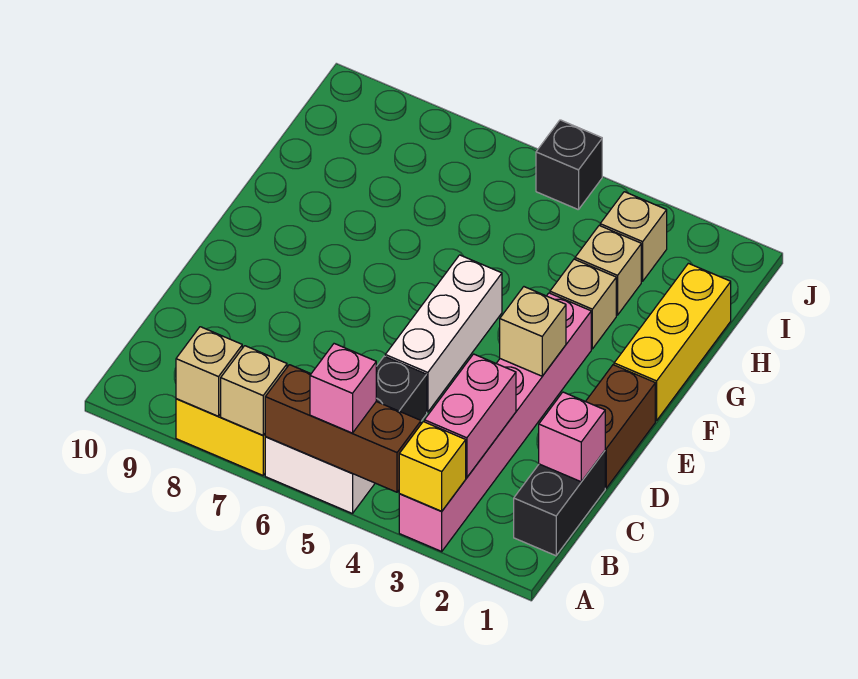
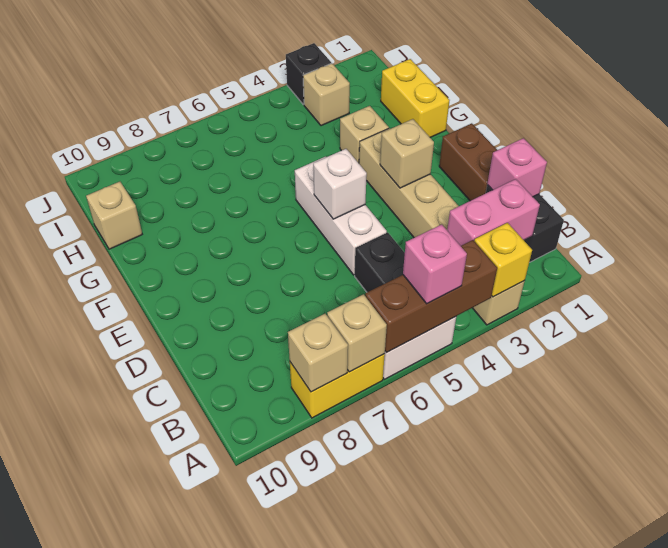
pink 1x6 brick [399,293,591,551] -> tan 1x6 brick [359,128,525,325]
pink 1x2 brick [424,354,516,478] -> pink 1x2 brick turned to [447,179,540,246]
none -> white 1x1 brick [313,149,367,219]
yellow 1x3 brick [614,263,731,421] -> yellow 1x2 brick [381,59,450,137]
tan 1x1 brick [575,226,641,315] -> tan 1x1 brick moved to [86,182,142,249]
black 1x1 brick [536,120,602,210] -> black 1x1 brick moved to [286,43,331,105]

